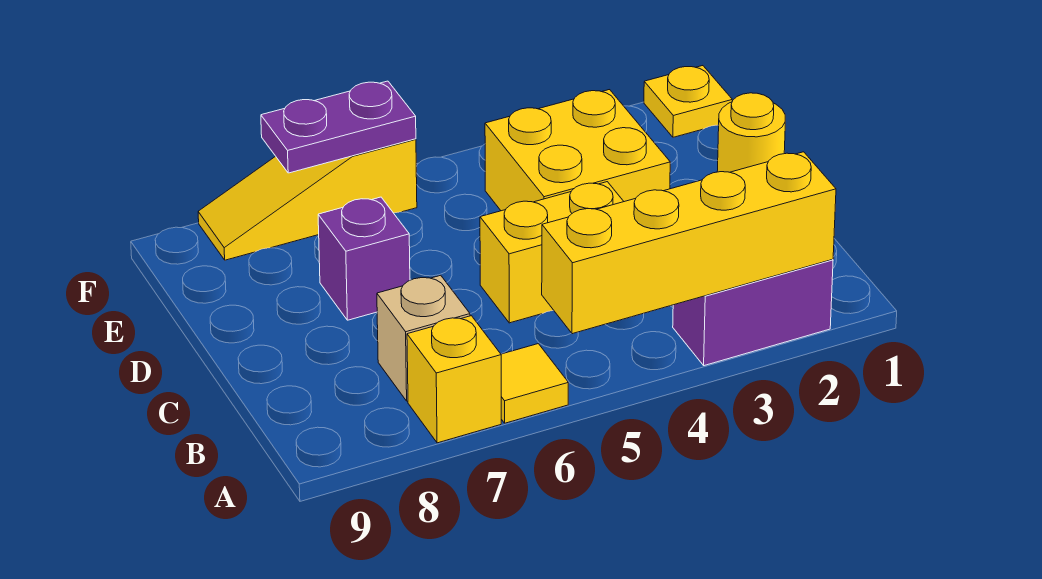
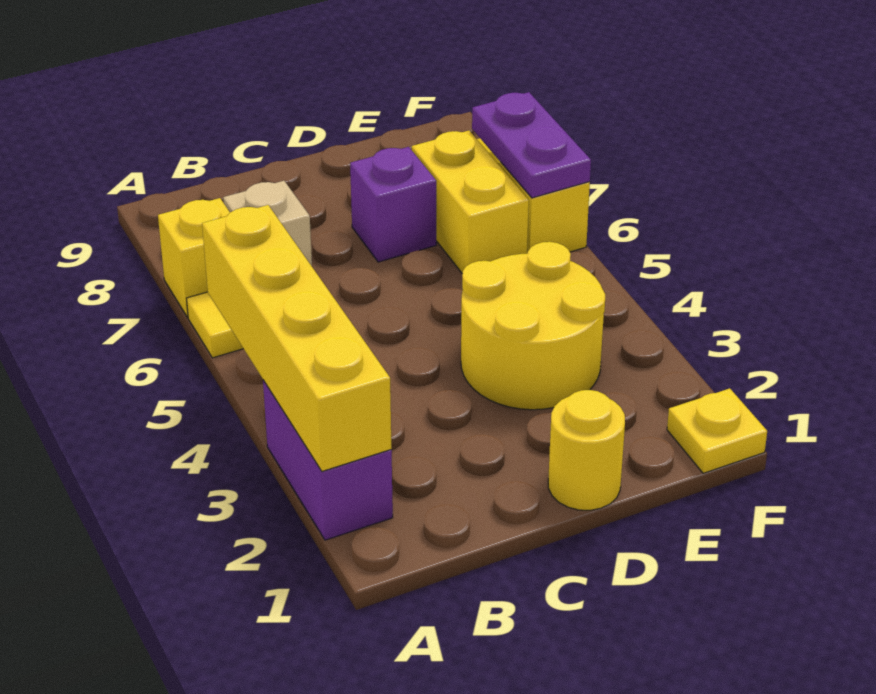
yellow 1x2 brick [480,182,624,323] -> yellow 1x2 brick moved to [412,131,529,274]
yellow 2x2 brick [485,90,670,211] -> yellow 2x2 round brick [461,242,605,410]

